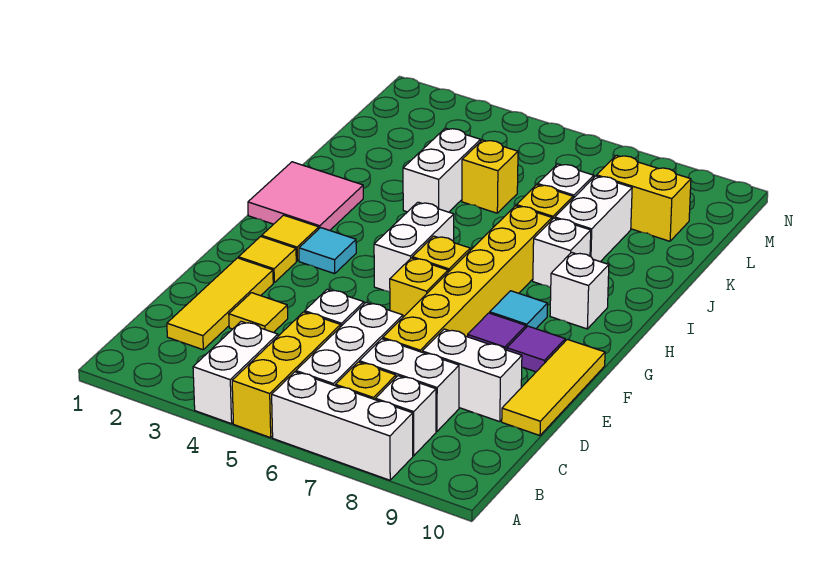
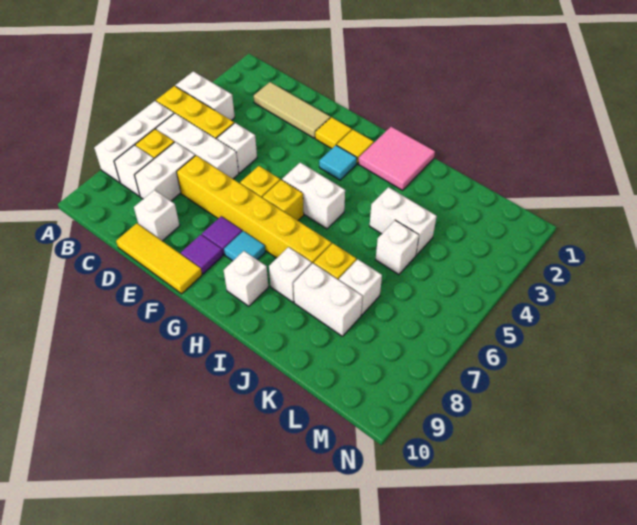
yellow 1x3 tile [167,258,273,350] -> tan 1x3 tile [254,82,330,138]
yellow 1x1 tile [229,293,288,333] -> none
white 1x2 brick [422,329,522,422] -> white 1x1 brick [134,190,180,241]
yellow 1x1 brick [462,140,518,213] -> white 1x1 brick [376,220,419,275]
yellow 1x2 brick [597,155,691,241] -> none

